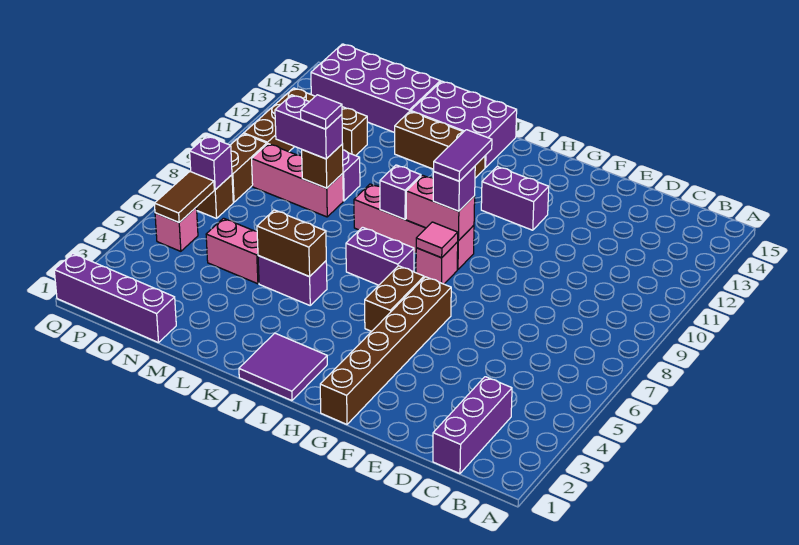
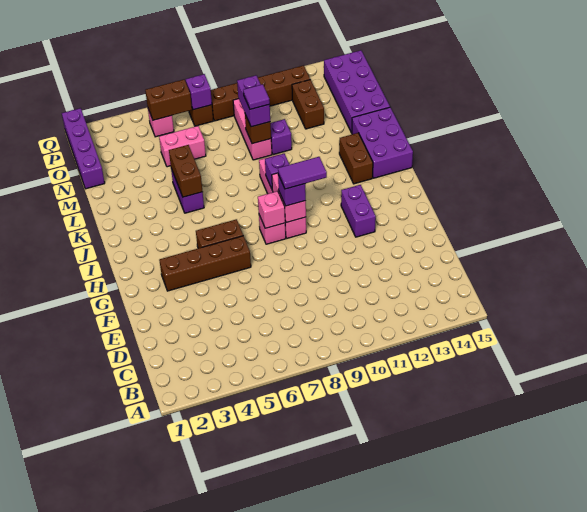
purple 1x3 brick [433,377,512,474] -> none
brown 1x6 brick [320,277,451,424] -> brown 1x4 brick [159,236,251,291]
pink 1x1 tile [416,222,458,258] -> pink 1x1 brick [258,191,285,228]
purple 2x2 tile [239,333,327,401] -> none
purple 1x2 brick [346,227,414,285] -> none
brown 1x3 brick [395,111,485,178] -> brown 1x2 brick [339,133,373,184]
pink 1x2 brick [206,218,259,284] -> pink 1x2 brick turned to [159,126,206,167]
brown 1x2 tile [154,171,214,222] -> brown 1x2 brick [145,80,192,120]

